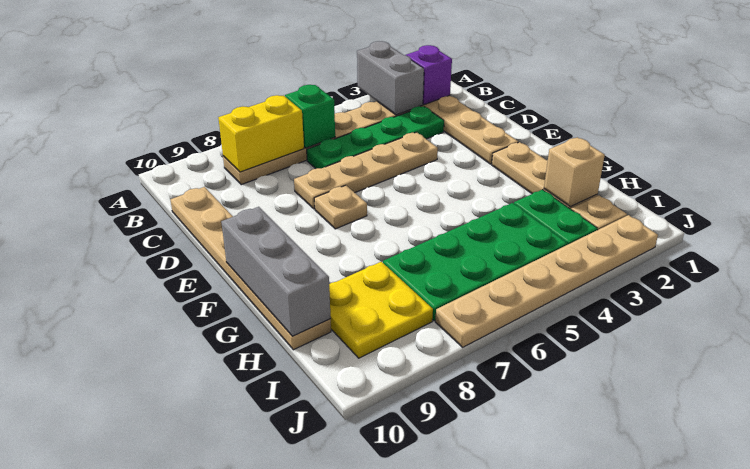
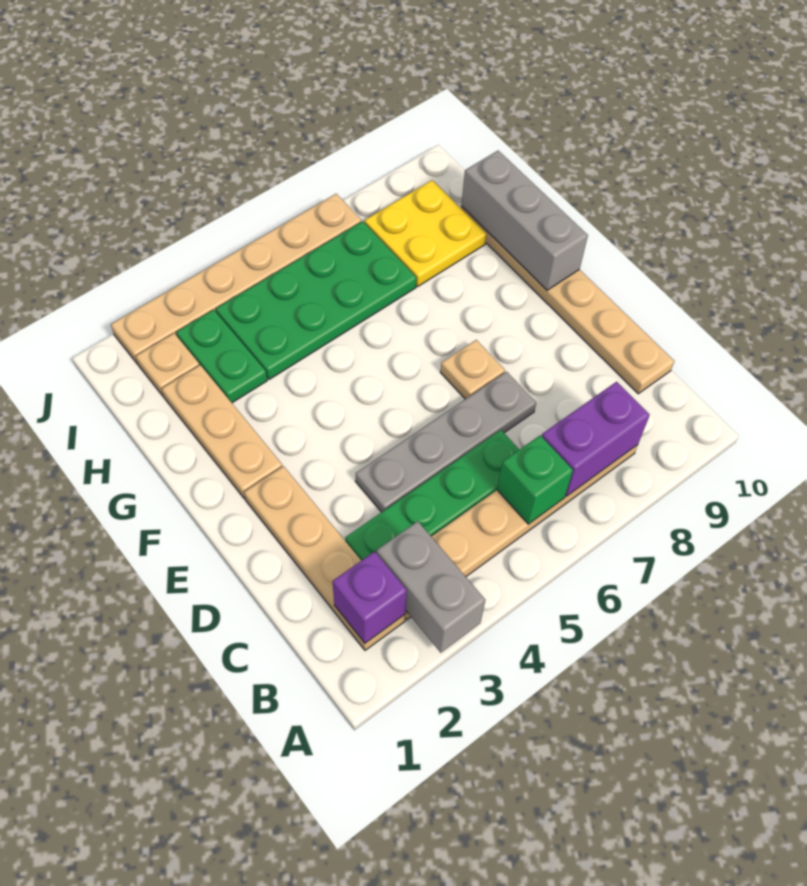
yellow 1x2 brick [218,95,304,172] -> purple 1x2 brick [542,382,650,496]
tan 1x4 plate [294,132,438,209] -> grey 1x4 plate [356,372,536,512]
tan 1x1 brick [544,137,605,206] -> none

